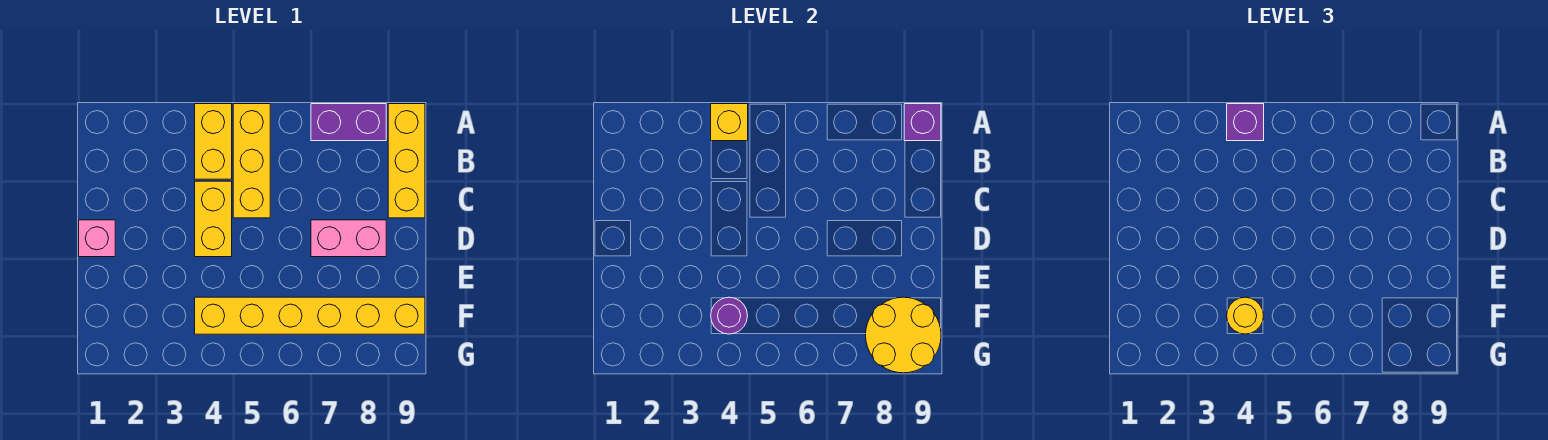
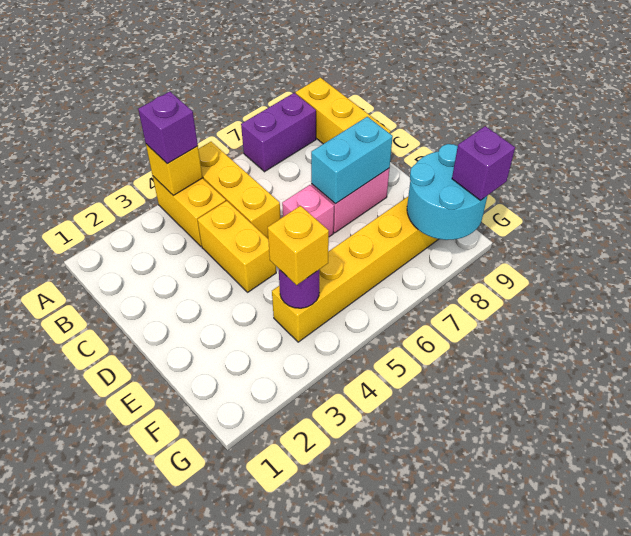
purple 1x1 brick [904,104,941,141] -> purple 1x1 brick moved to [452,126,515,200]
pink 1x1 brick [79,220,115,257] -> pink 1x1 brick moved to [282,185,334,237]
none -> cyan 1x2 brick [311,117,393,204]
yellow 1x1 round brick [1227,297,1264,334] -> yellow 1x1 brick [268,206,329,285]
yellow 2x2 round brick [866,297,941,373] -> cyan 2x2 round brick [407,144,487,240]

